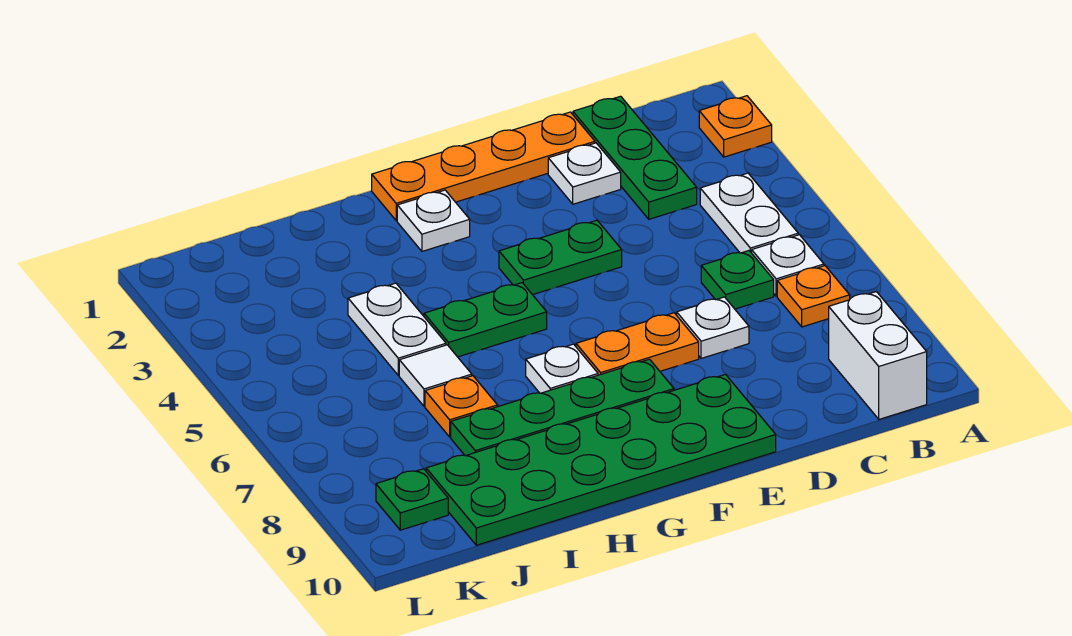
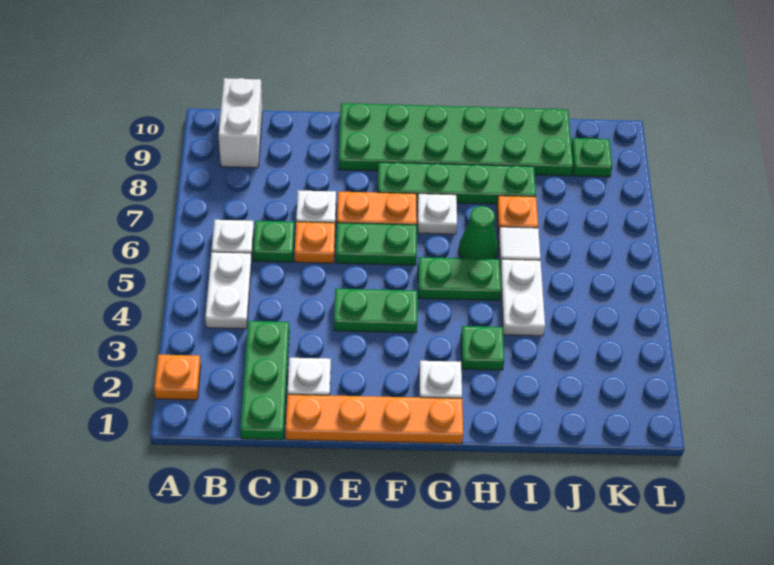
orange 1x1 plate [777,266,850,327] -> orange 1x1 plate moved to [295,222,335,263]
none -> green 1x2 plate [336,223,417,265]
none -> green 1x1 plate [461,326,504,370]
none -> green 1x1 cone [459,206,498,259]

